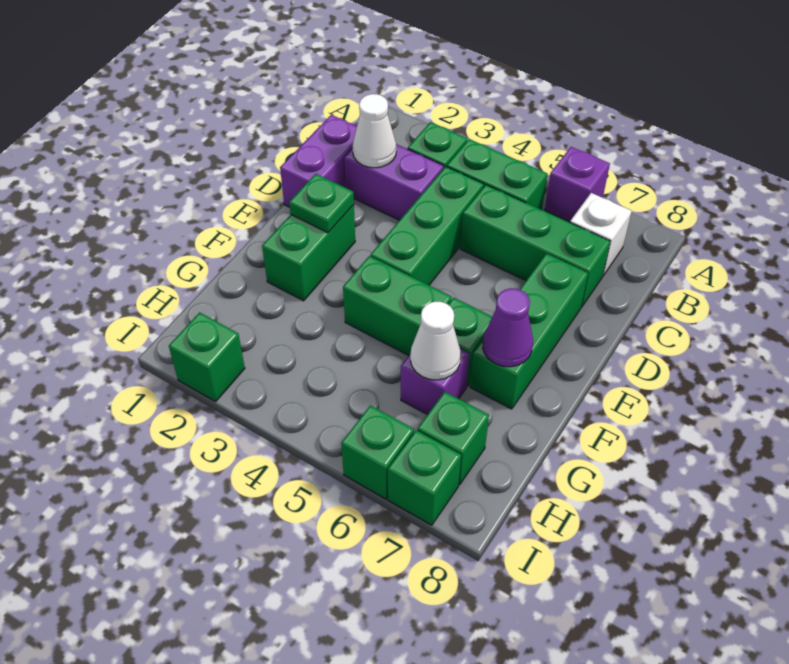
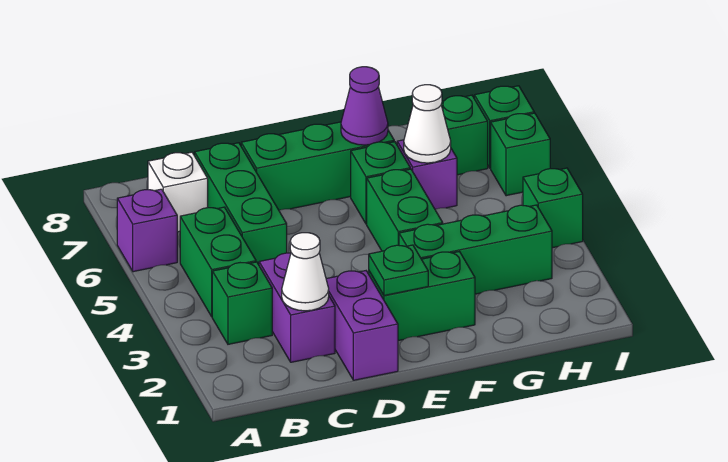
purple 1x2 brick [280,115,357,207] -> purple 1x2 brick turned to [326,271,398,380]
green 1x3 brick [371,167,484,285] -> green 1x3 brick moved to [399,205,552,294]
green 1x1 brick [169,312,245,402] -> green 1x1 brick moved to [523,168,583,248]

